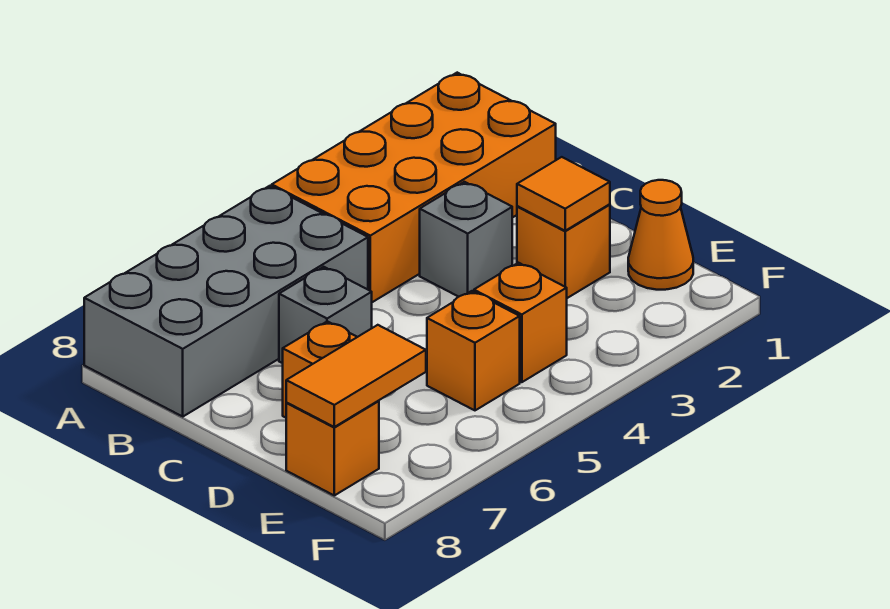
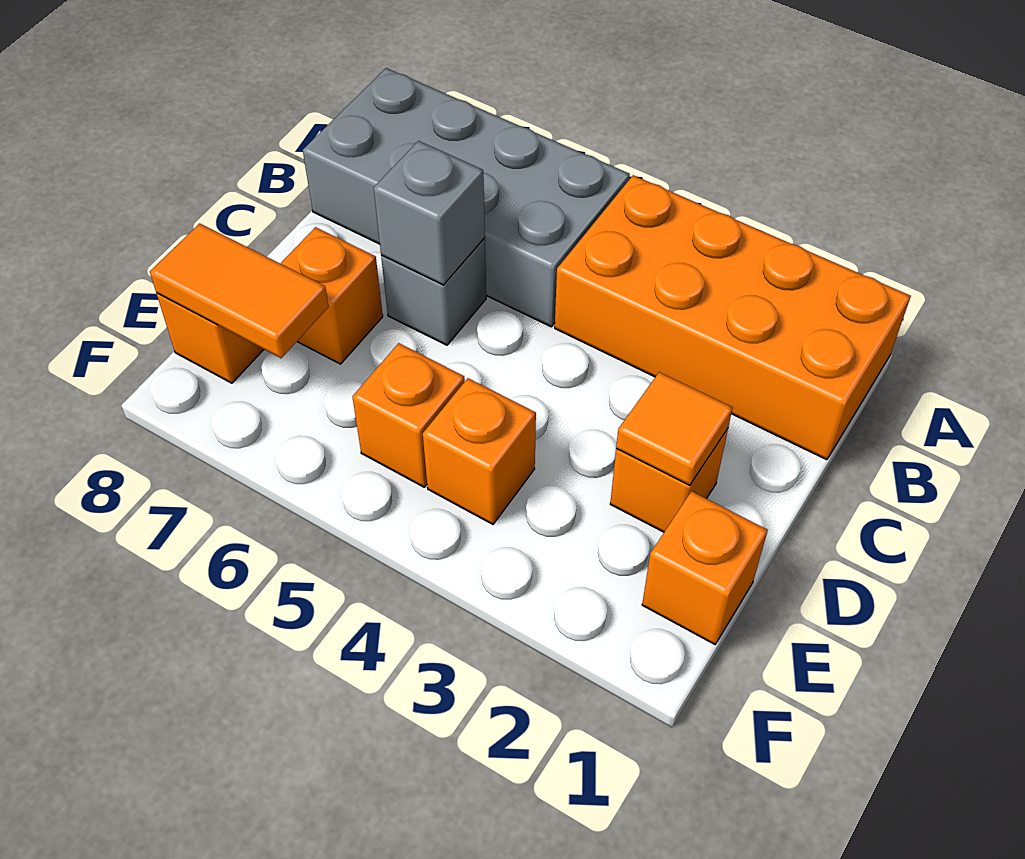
grey 1x1 brick [420,182,512,297] -> grey 1x1 brick moved to [374,141,485,285]
orange 1x1 cone [628,180,693,290] -> orange 1x1 brick [642,491,768,644]

